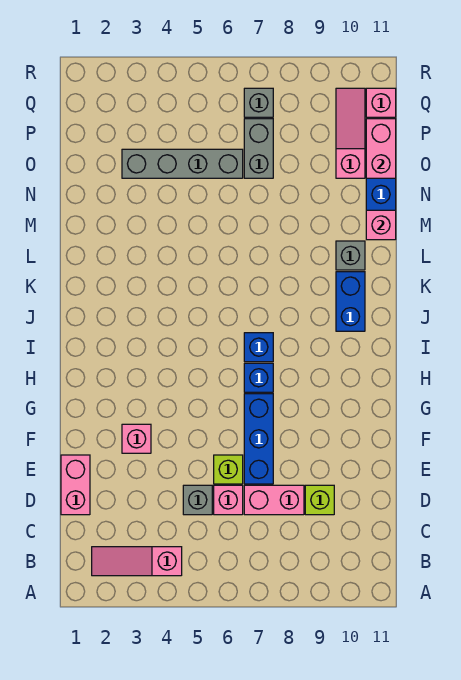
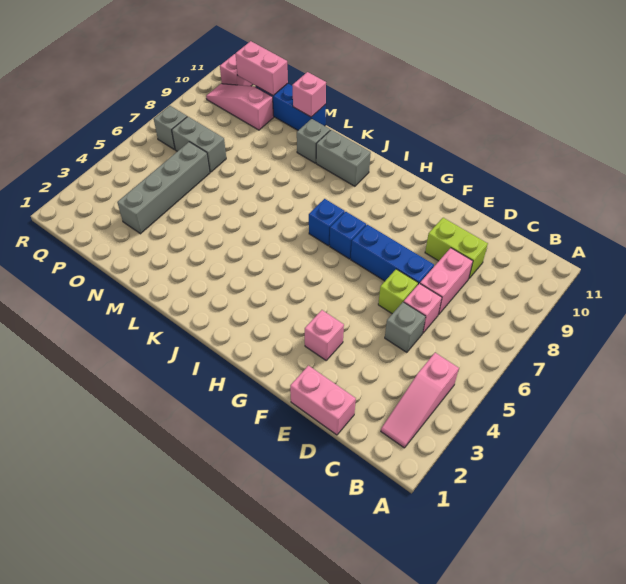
lime 1x1 brick [305,485,334,515] -> lime 1x2 brick [425,218,488,278]
blue 1x2 brick [336,272,365,331] -> grey 1x2 brick [316,130,371,186]

